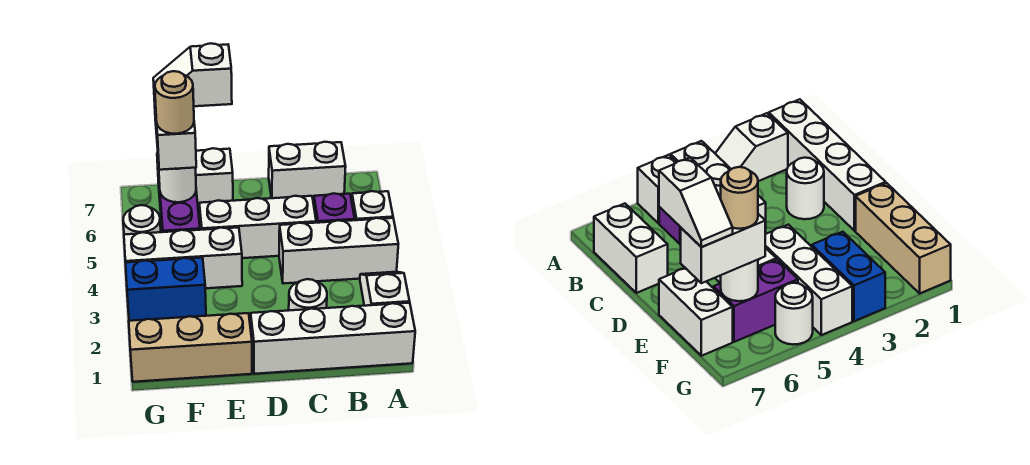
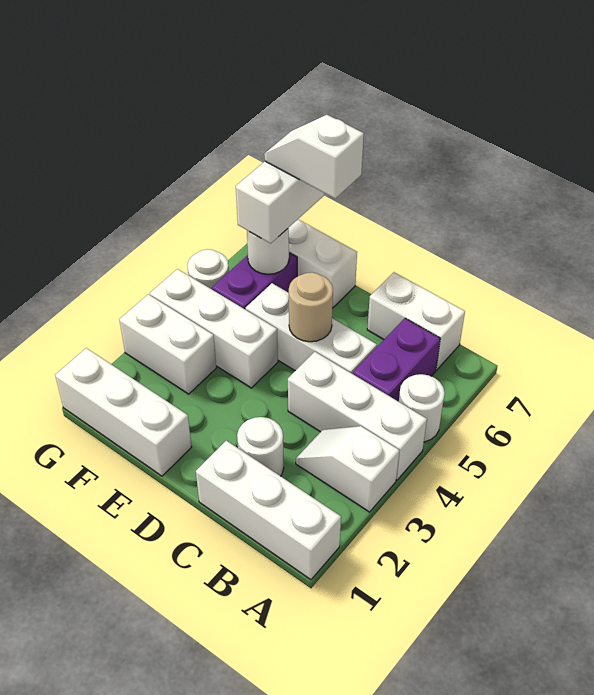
white 1x4 brick [251,303,415,374] -> white 1x3 brick [196,441,341,580]
white 1x2 slope [360,272,410,306] -> white 1x2 slope turned to [296,426,399,512]
white 1x1 brick [352,191,393,220] -> white 1x1 round brick [399,374,445,442]
purple 1x1 brick [314,193,355,223] -> purple 1x2 brick [353,318,440,402]
tan 1x3 brick [129,313,252,382] -> white 1x3 brick [55,348,191,476]
blue 1x2 brick [126,258,206,321] -> white 1x2 brick [119,294,216,394]
tan 1x1 round brick [155,71,194,134] -> tan 1x1 round brick moved to [288,272,333,342]

